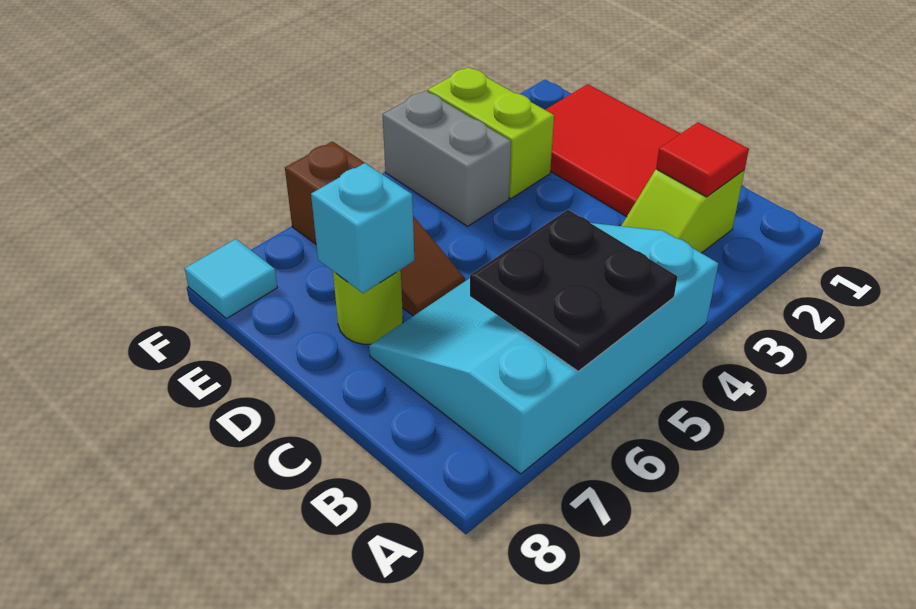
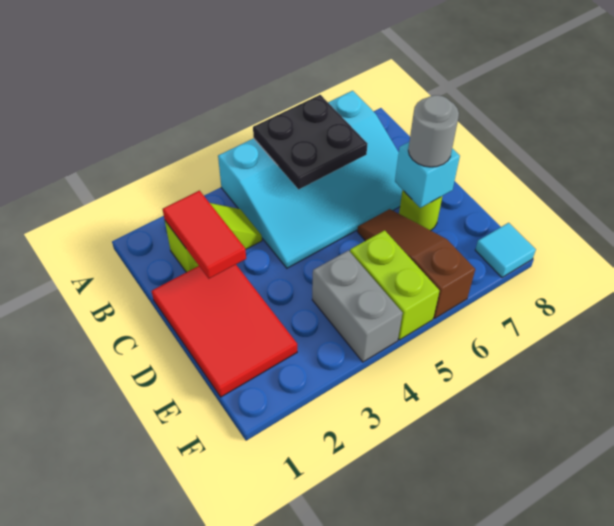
red 1x1 tile [656,122,749,197] -> red 1x2 tile [163,191,246,279]
none -> grey 1x1 round brick [408,95,459,167]
lime 1x2 brick [428,67,554,199] -> lime 1x2 brick moved to [350,230,439,340]

